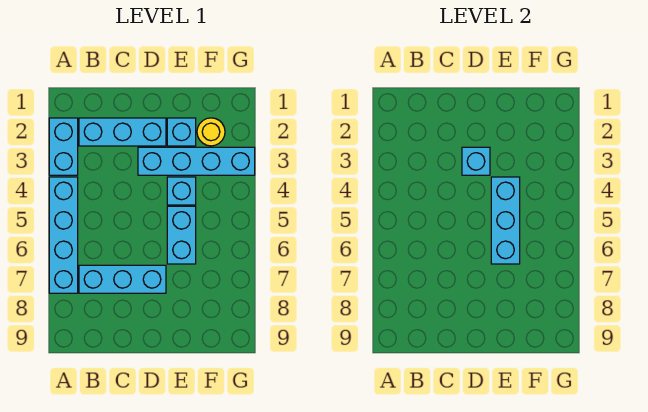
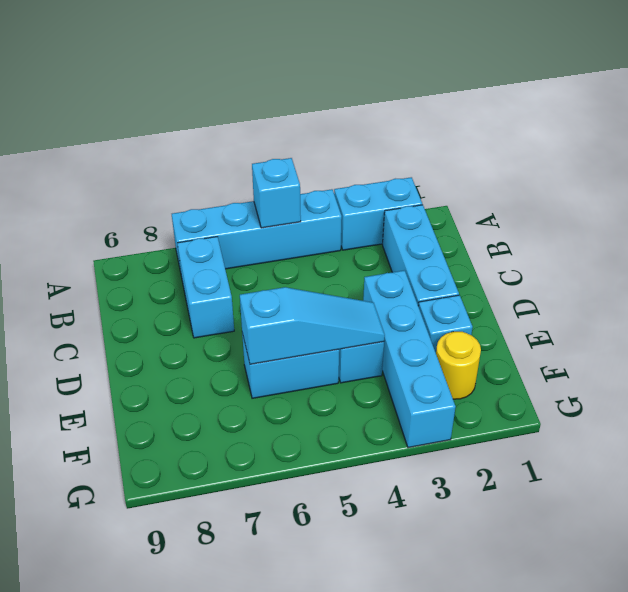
cyan 1x3 brick [79,265,166,293] -> cyan 1x2 brick [177,237,234,338]
cyan 1x1 brick [462,147,490,175] -> cyan 1x1 brick moved to [252,158,301,228]
cyan 1x3 brick [491,177,520,264] -> cyan 1x3 slope [240,287,385,364]

